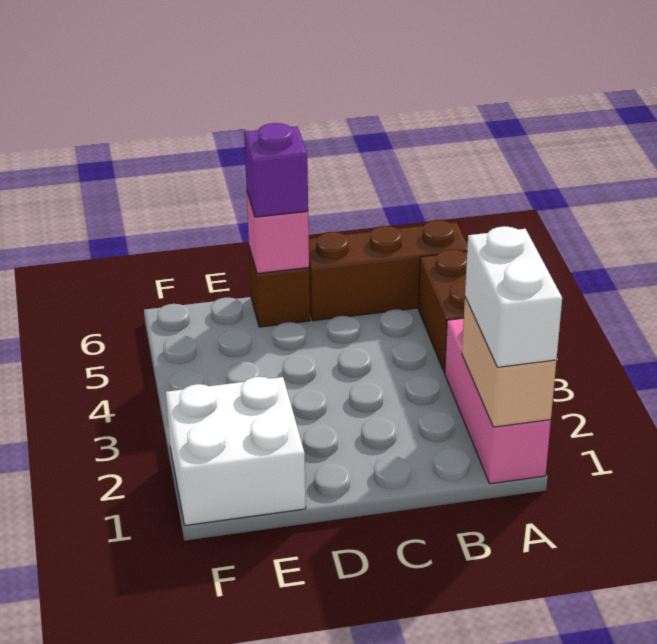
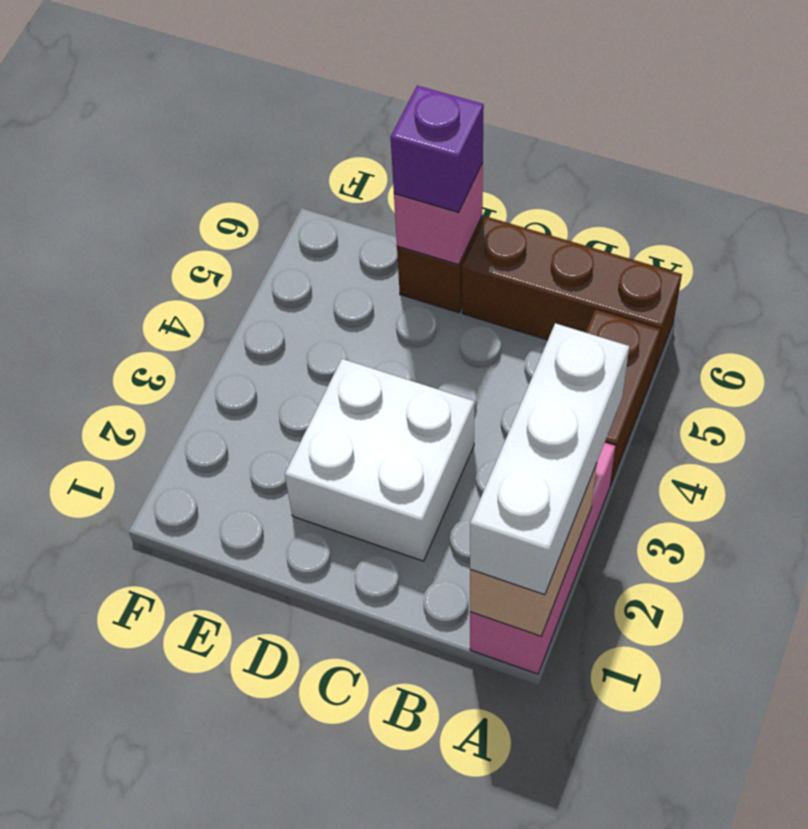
white 1x2 brick [465,226,562,367] -> white 1x3 brick [470,323,629,595]
white 2x2 brick [166,377,306,525] -> white 2x2 brick moved to [285,359,474,561]

